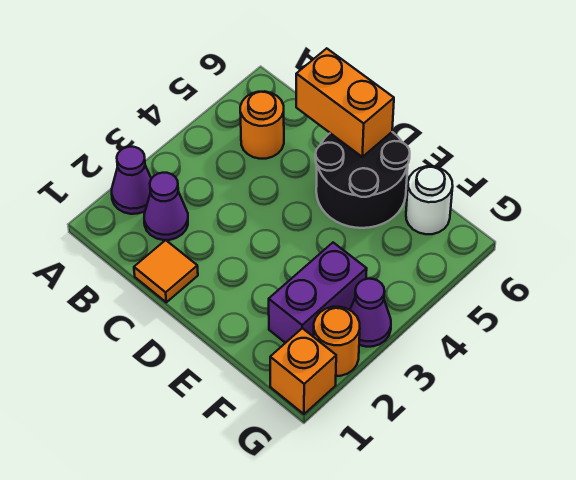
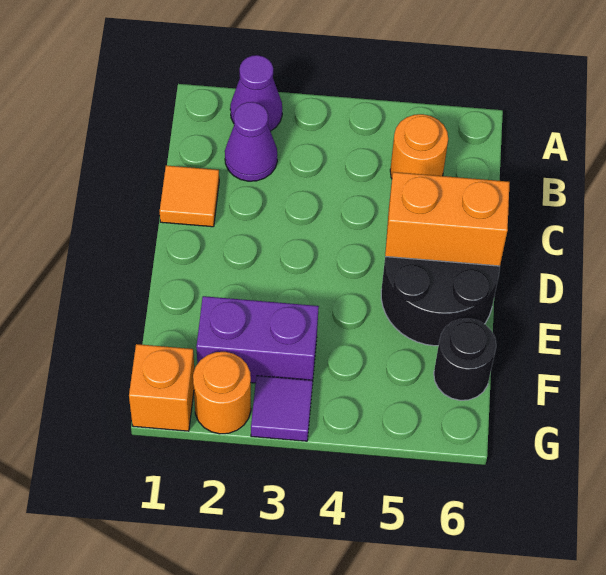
orange 1x2 brick [296,48,394,157] -> orange 1x2 brick turned to [385,172,510,266]
white 1x1 round brick [406,166,453,234] -> black 1x1 round brick [434,319,496,400]
purple 1x1 cone [350,279,391,347] -> purple 1x1 tile [251,376,313,441]

